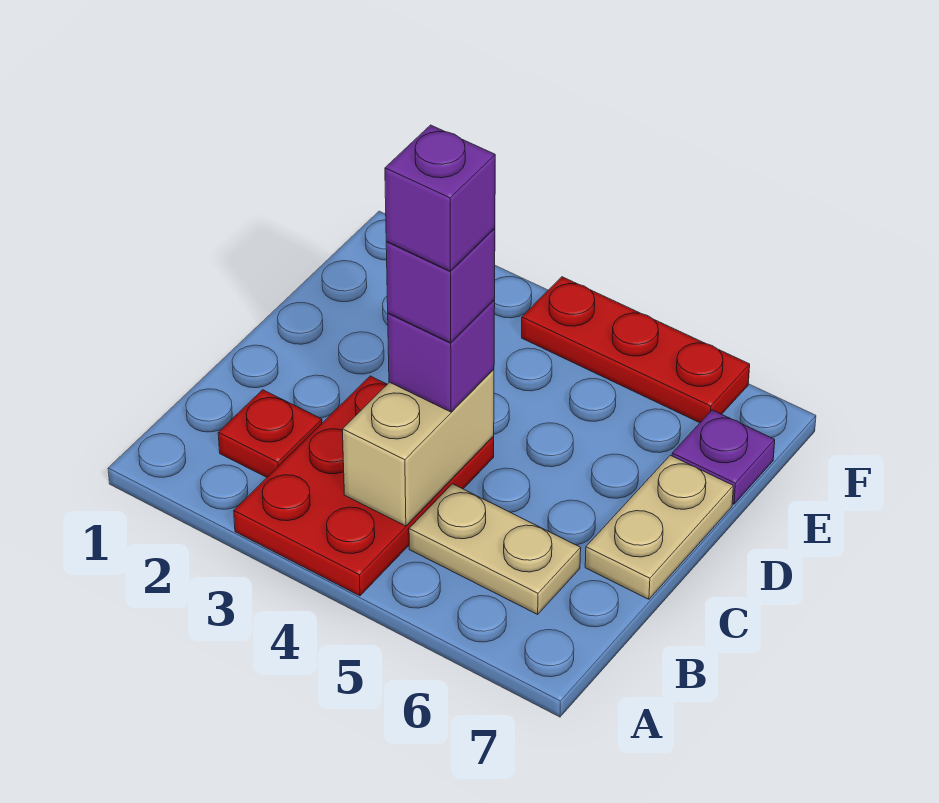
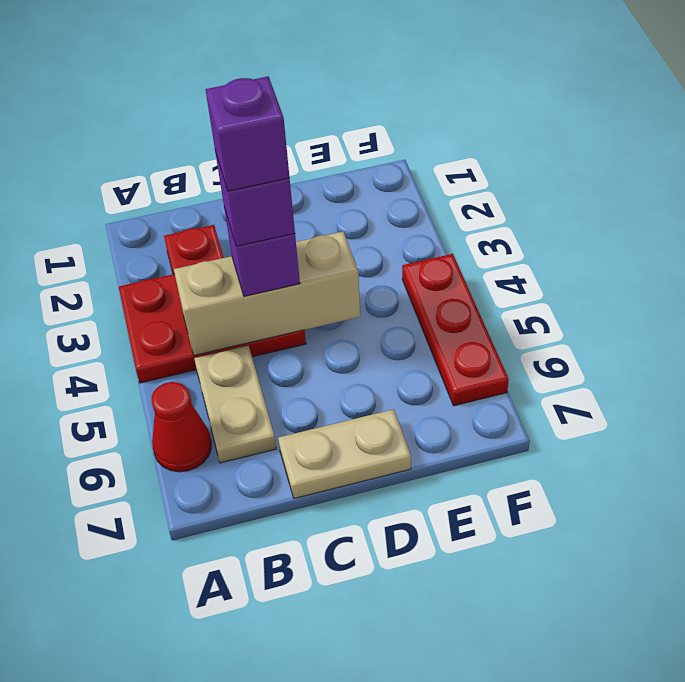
none -> red 1x1 cone [152,382,211,472]
tan 1x2 brick [342,369,494,526] -> tan 1x3 brick [174,232,360,355]
purple 1x1 plate [672,410,775,504] -> none

